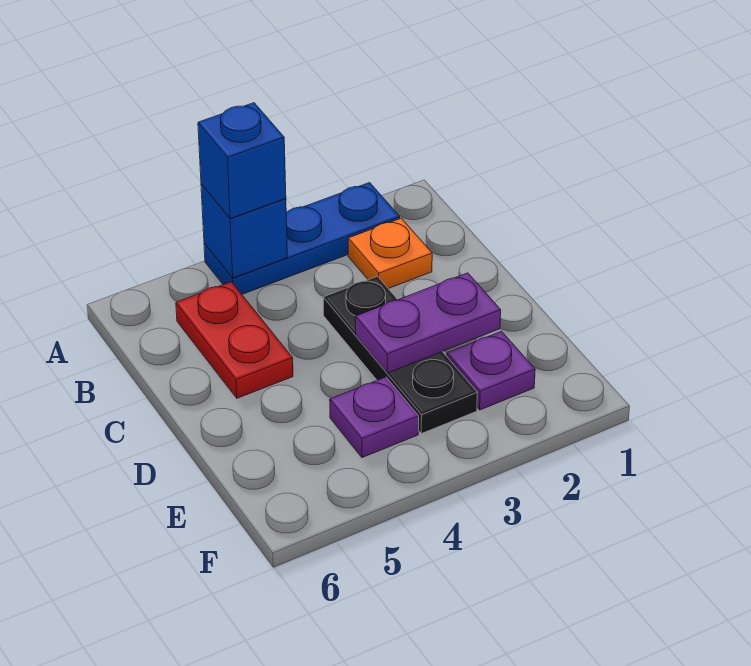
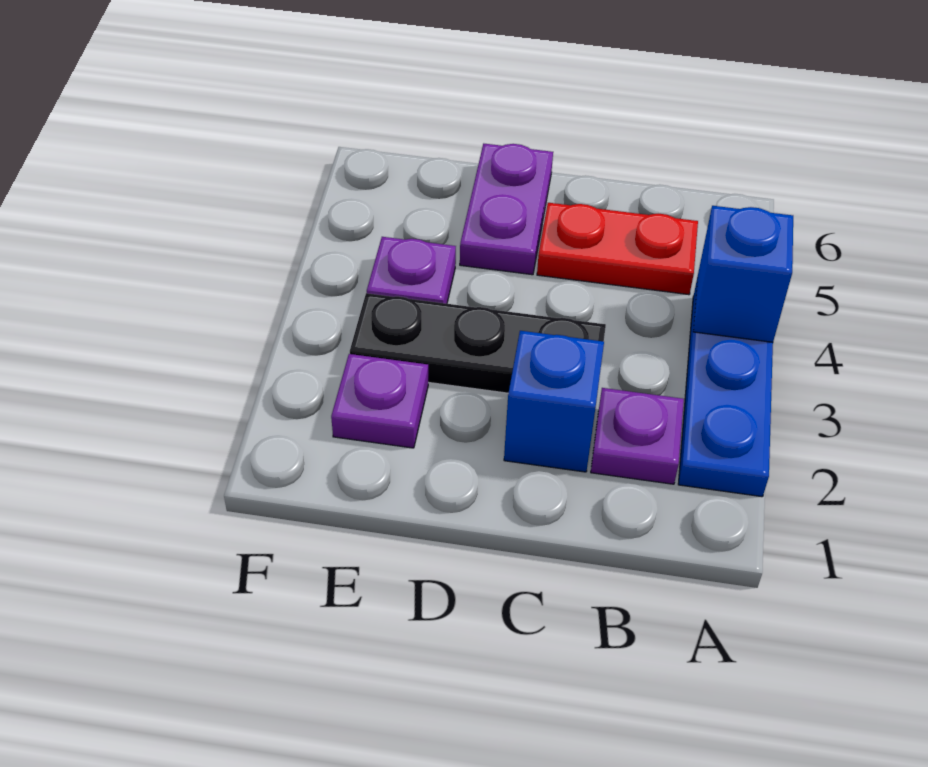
blue 1x1 brick [198,103,286,218] -> blue 1x1 brick moved to [504,331,604,472]
orange 1x1 plate [348,218,432,289] -> purple 1x1 plate [591,388,684,484]
purple 1x2 plate [356,273,501,373] -> purple 1x2 plate moved to [460,144,553,275]

